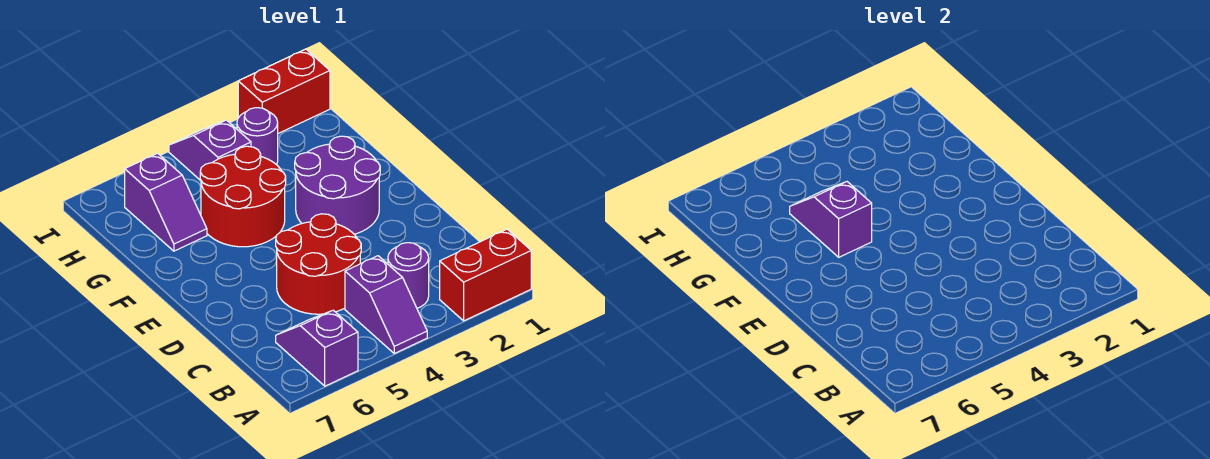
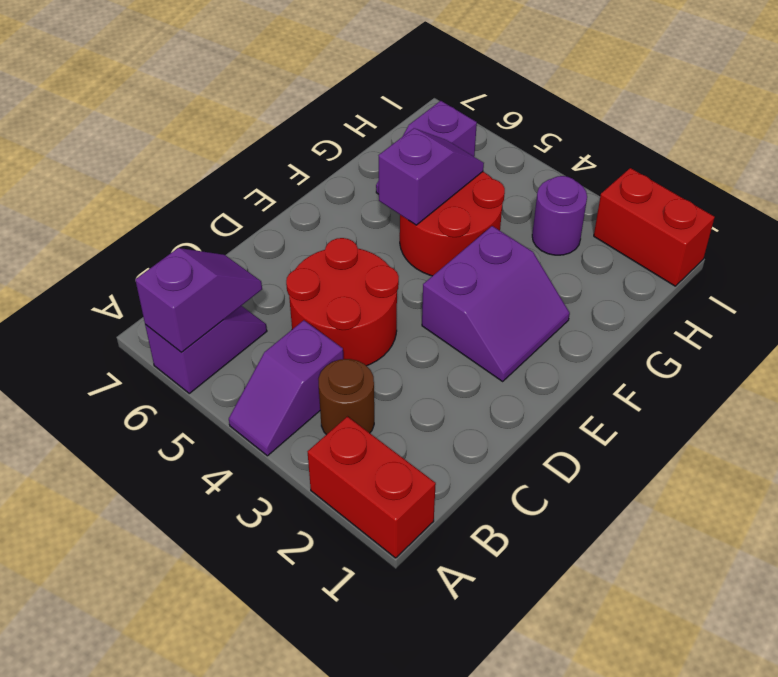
purple 1x1 round brick [388,243,429,308] -> brown 1x1 round brick [318,359,374,435]
purple 2x2 round brick [295,136,380,234] -> purple 2x2 slope [422,226,570,381]
purple 1x2 slope [169,120,251,181] -> purple 1x2 slope moved to [135,248,262,352]

